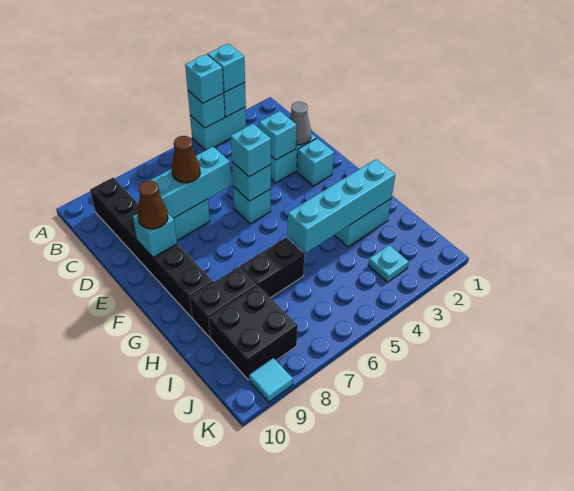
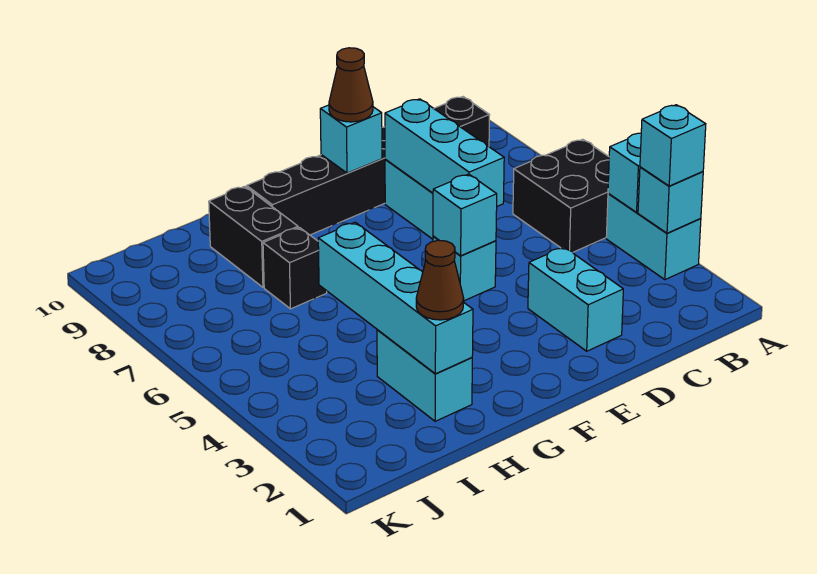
cyan 1x1 brick [185,54,224,103] -> none
grey 1x1 cone [290,102,311,145] -> none
cyan 1x1 brick [259,111,297,160] -> none
brown 1x1 cone [172,136,200,183] -> brown 1x1 cone moved to [416,240,464,320]
cyan 1x1 brick [297,138,334,186] -> none
cyan 1x1 brick [231,124,271,177] -> none
black 1x2 brick [240,237,305,298] -> black 1x1 brick [263,227,327,309]
black 2x2 brick [209,286,298,380] -> black 2x2 brick moved to [513,139,609,252]
cyan 1x1 plate [368,245,409,282] -> none
cyan 1x1 tile [249,358,293,402] -> none

